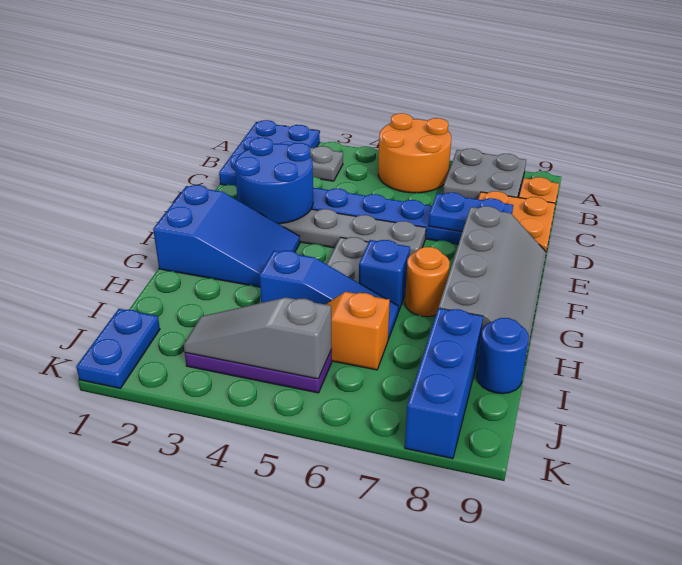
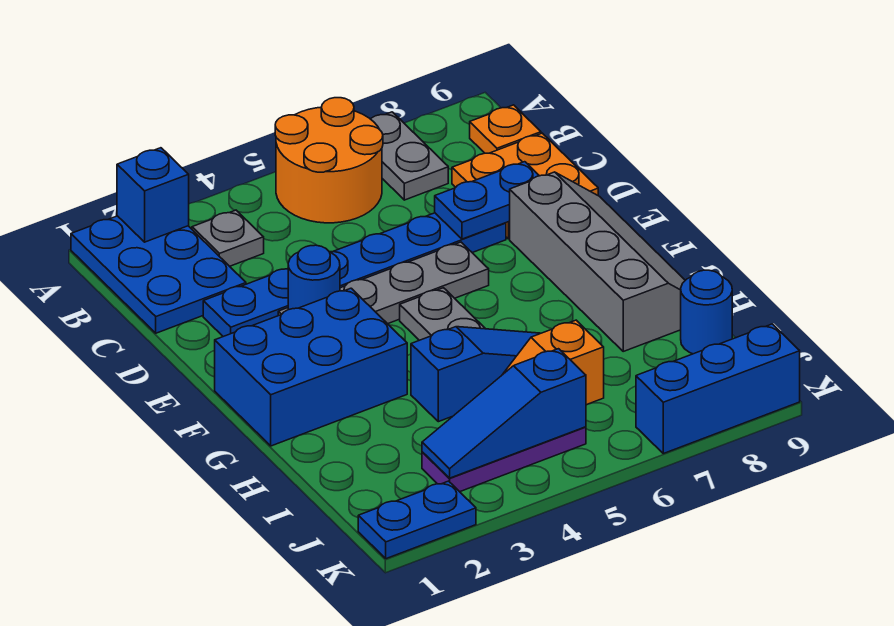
grey 2x2 plate [443,149,526,199] -> grey 1x2 plate [371,112,448,200]
blue 2x2 round brick [235,138,313,224] -> blue 1x1 round brick [288,245,340,310]
blue 2x3 slope [153,185,300,287] -> blue 2x3 brick [215,288,407,446]
blue 1x1 brick [359,240,410,312] -> blue 1x1 brick moved to [117,148,189,242]
orange 1x1 round brick [405,247,450,317] -> none
blue 1x3 brick [405,308,483,459] -> blue 1x3 brick turned to [636,324,800,454]
blue 1x2 plate [76,309,160,388] -> blue 1x2 plate turned to [358,481,476,559]
grey 1x3 slope [184,297,332,379] -> blue 1x3 slope [422,349,586,478]

